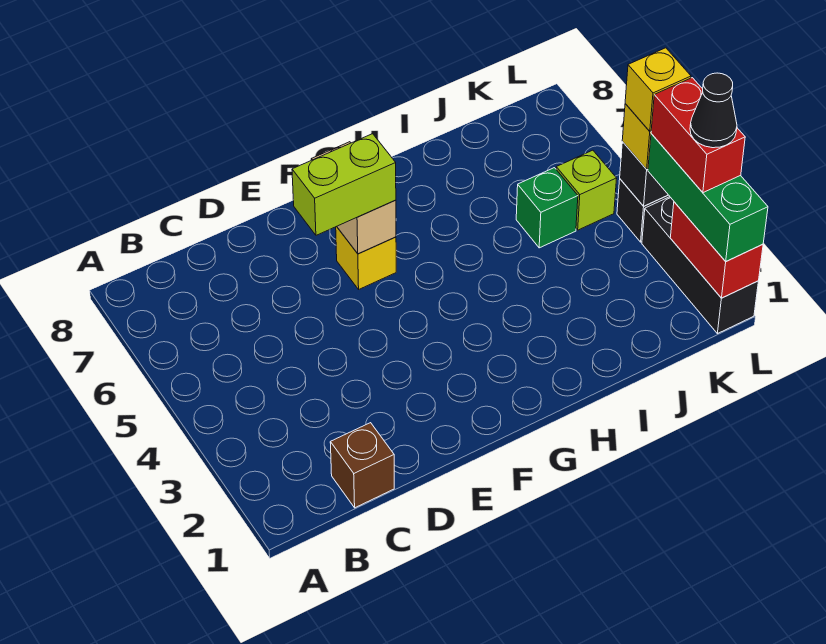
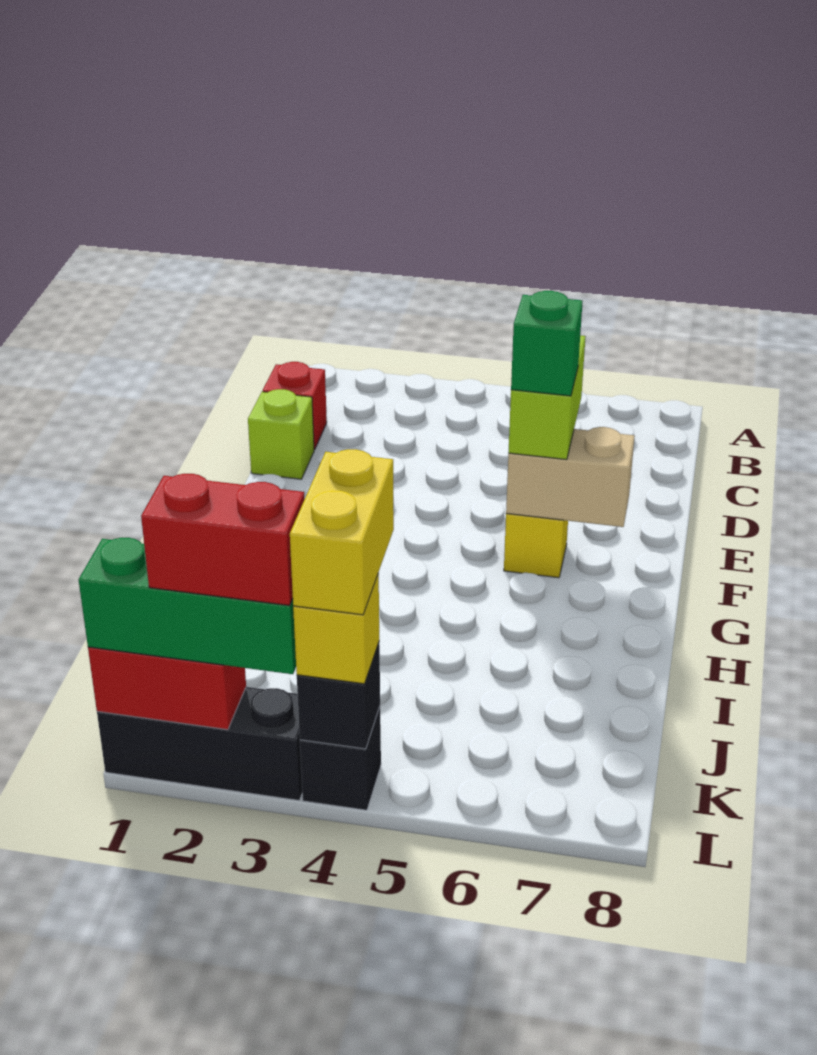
brown 1x1 brick [330,423,394,508] -> red 1x1 brick [263,362,327,450]
green 1x1 brick [516,168,578,248] -> green 1x1 brick moved to [511,291,583,396]
lime 1x1 brick [556,150,617,230] -> lime 1x1 brick moved to [248,389,314,479]
black 1x1 cone [690,73,737,148] -> none
yellow 1x1 brick [625,48,691,131] -> yellow 1x2 brick [290,449,394,615]

